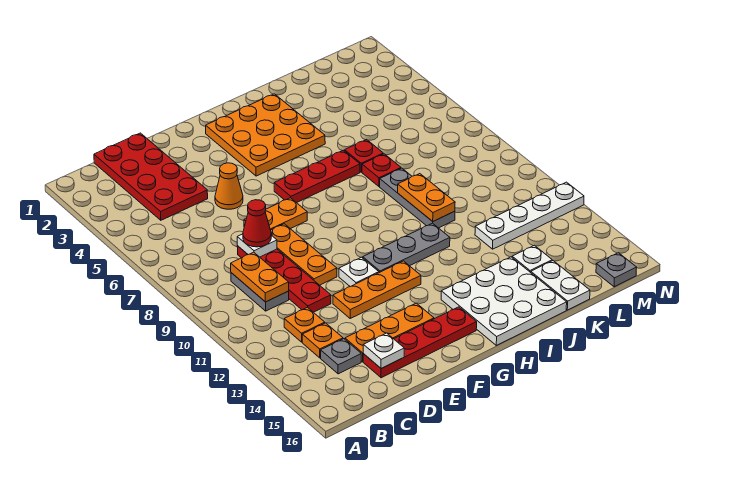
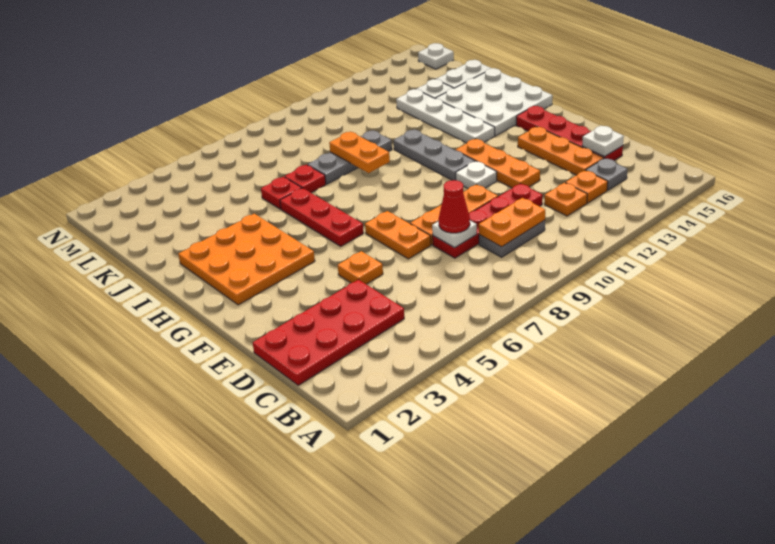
orange 1x1 cone [215,163,243,209] -> orange 1x1 plate [338,251,383,284]
orange 1x2 plate [398,174,455,221] -> orange 1x2 plate turned to [329,132,390,173]
white 1x4 plate [475,182,584,249] -> white 1x4 plate moved to [396,89,495,143]
grey 1x1 plate [596,253,637,287] -> white 1x1 plate [418,43,454,69]

